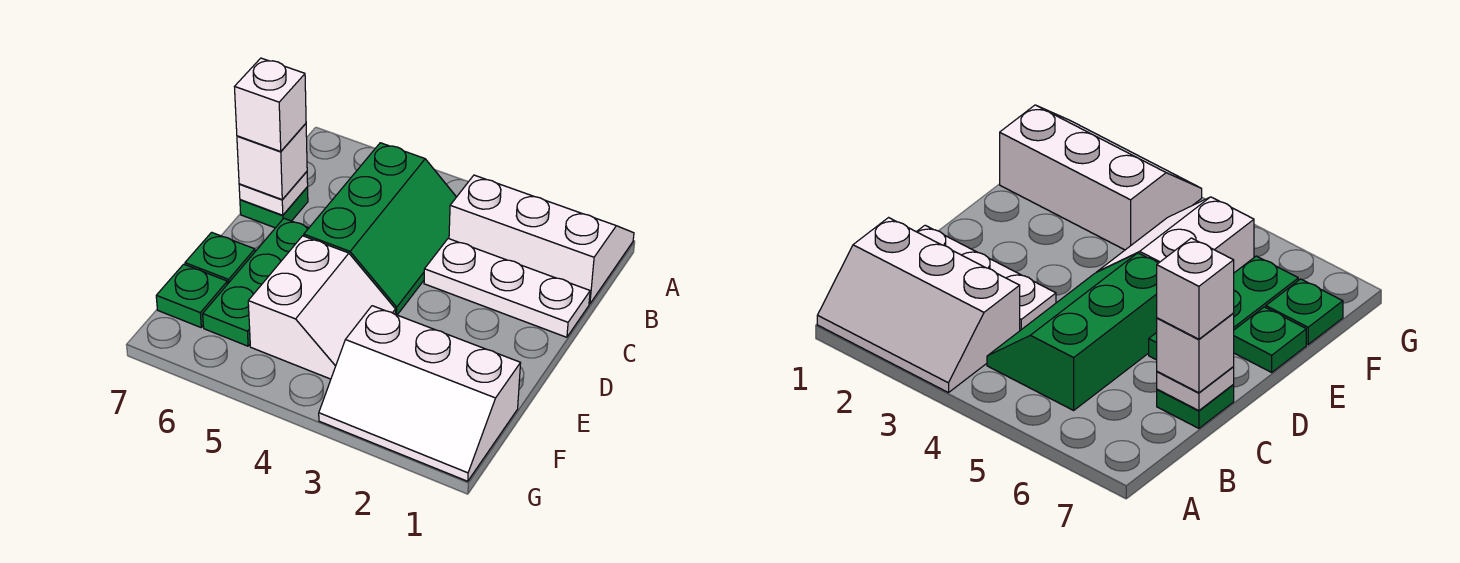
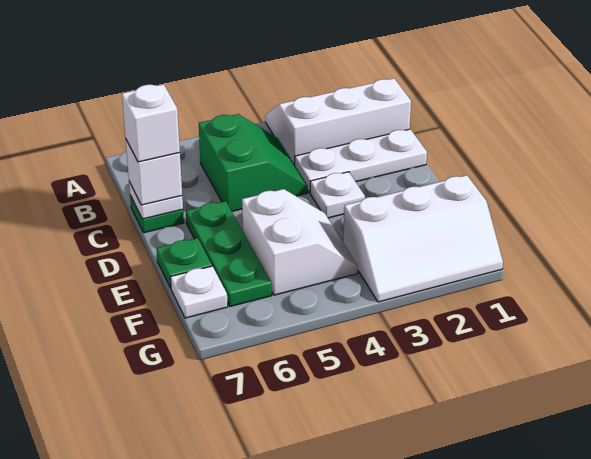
green 2x3 slope [304,143,456,315] -> green 2x2 slope [199,114,308,211]
none -> white 1x1 plate [310,172,365,218]
green 1x1 plate [156,264,227,327] -> white 1x1 plate [170,266,228,318]

